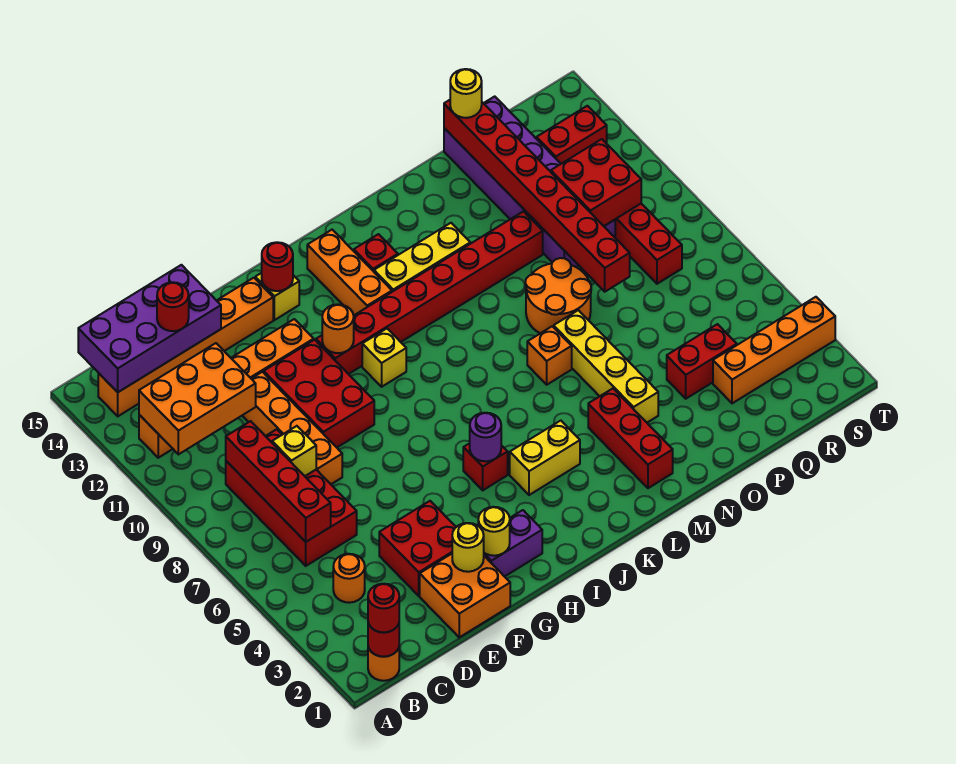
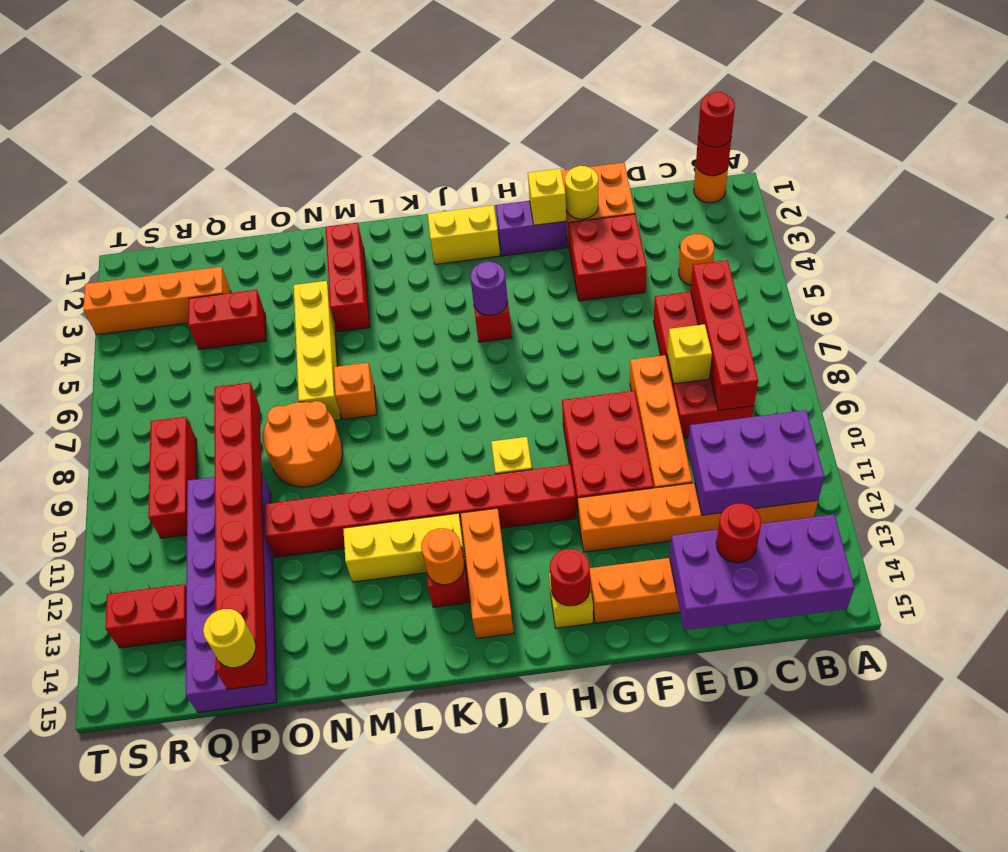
orange 2x3 brick [139,343,256,454] -> purple 2x3 brick [688,410,824,515]
yellow 1x1 round brick [478,507,510,556] -> yellow 1x1 brick [528,169,566,225]
orange 1x1 round brick [322,304,354,353] -> orange 1x1 round brick moved to [421,528,464,585]
yellow 1x2 brick [510,421,580,495] -> yellow 1x2 brick moved to [428,205,500,264]
red 2x2 brick [551,139,641,226] -> none

